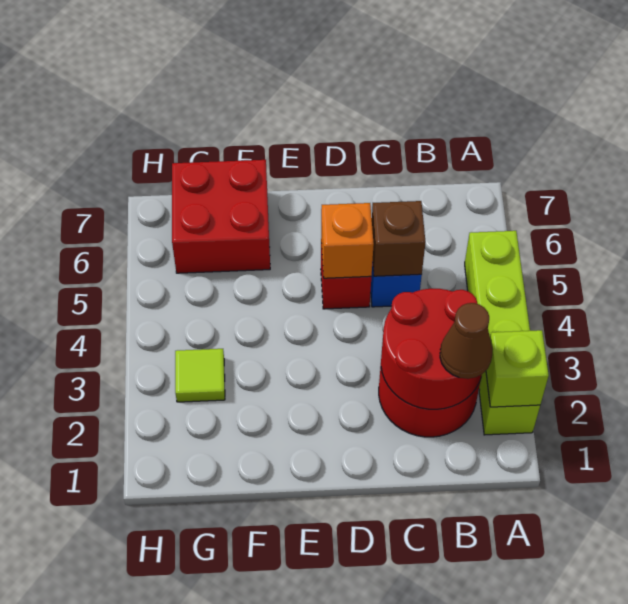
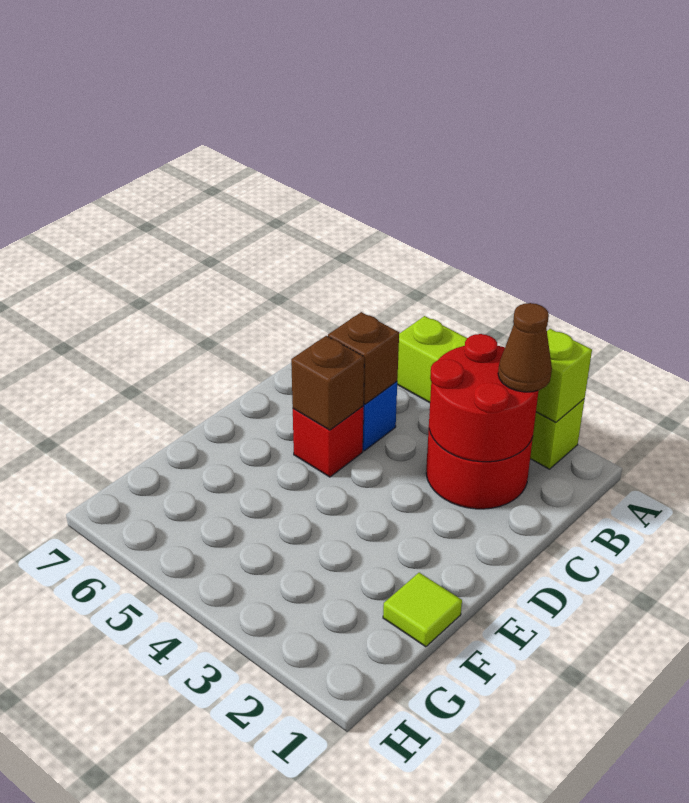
orange 1x1 brick [321,203,374,278] -> brown 1x1 brick [291,336,364,430]
red 2x2 brick [172,160,270,273] -> none
lime 1x1 tile [175,349,225,402] -> lime 1x1 tile moved to [383,573,462,647]

